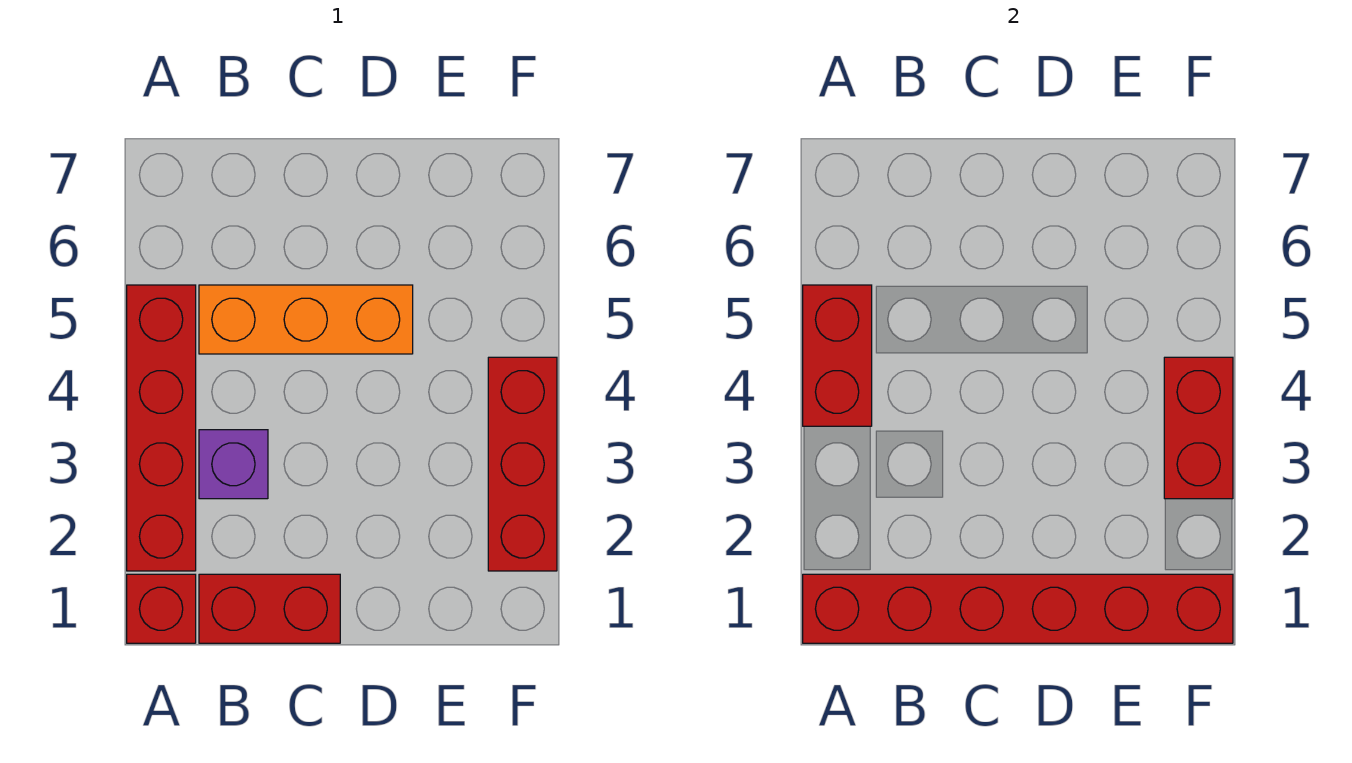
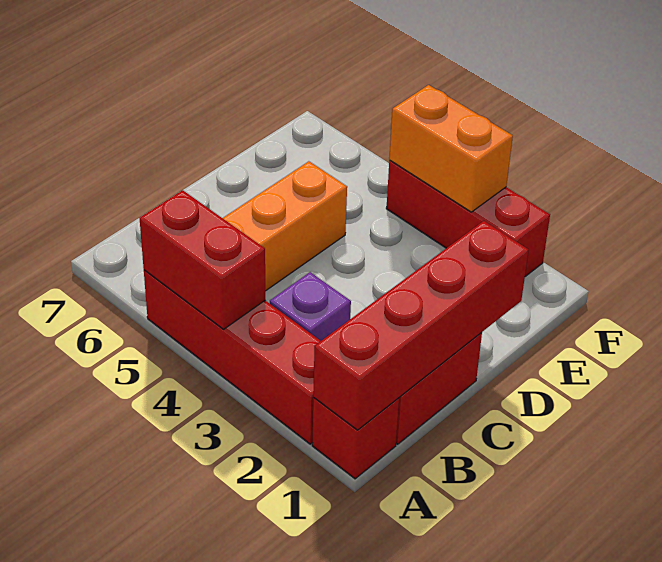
red 1x6 brick [803,574,1233,643] -> red 1x4 brick [313,221,529,430]
red 1x2 brick [1164,357,1233,499] -> orange 1x2 brick [389,85,513,212]

